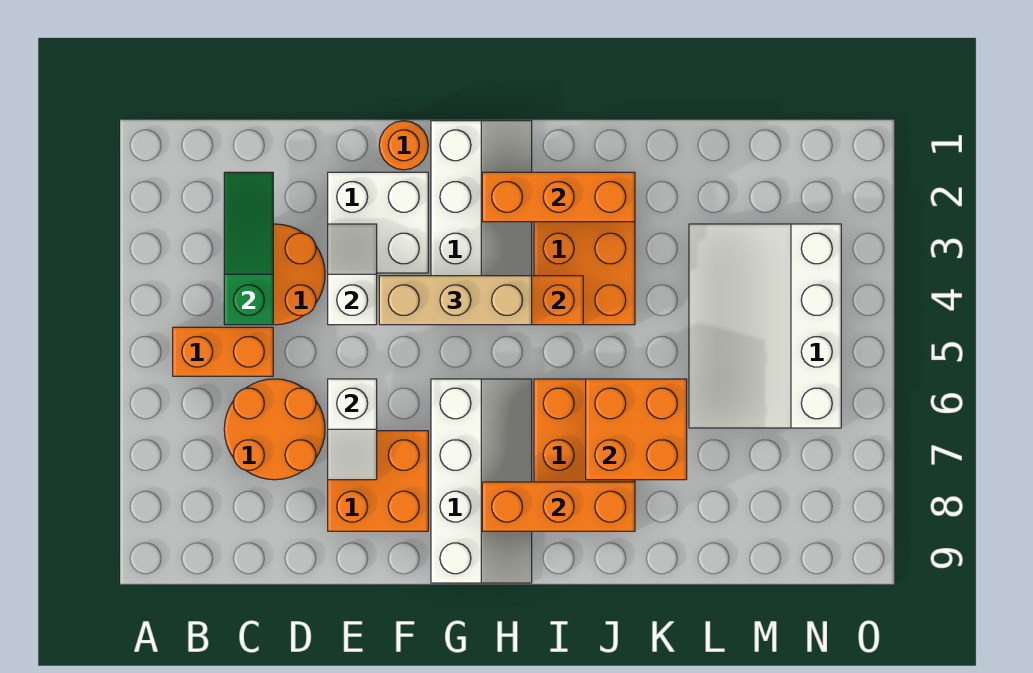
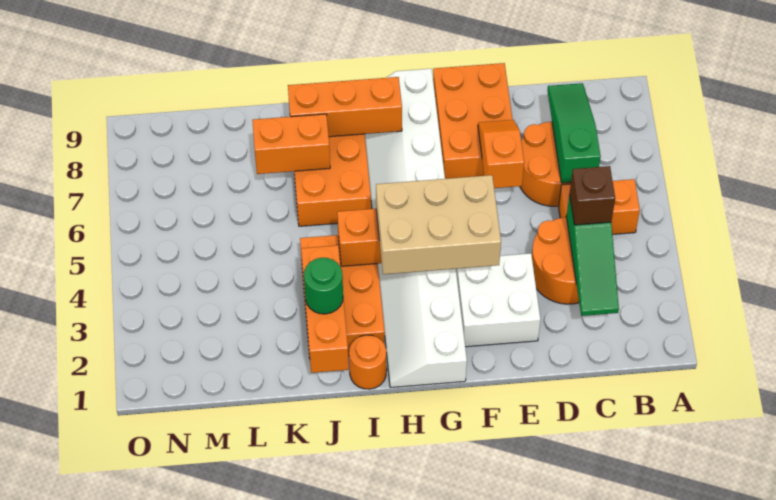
none -> brown 1x1 brick [570,166,615,225]
none -> green 1x3 slope [547,83,601,183]
white 1x2 slope [328,224,377,325] -> none
white 1x2 slope [328,379,377,480] -> orange 1x2 slope [478,120,524,188]
orange 2x2 brick [328,431,428,531] -> orange 2x3 brick [433,63,513,179]
orange 1x1 round brick [379,121,428,170] -> orange 1x1 round brick moved to [349,335,387,389]
tan 1x3 brick [379,276,532,325] -> tan 2x3 brick [376,175,501,274]
orange 1x3 brick [482,172,635,222] -> orange 1x3 brick turned to [301,245,349,373]
none -> green 1x1 round brick [304,258,343,314]
orange 2x2 brick [586,379,687,480] -> orange 1x2 brick [252,114,330,174]
white 3x4 slope [689,224,841,428] -> none

